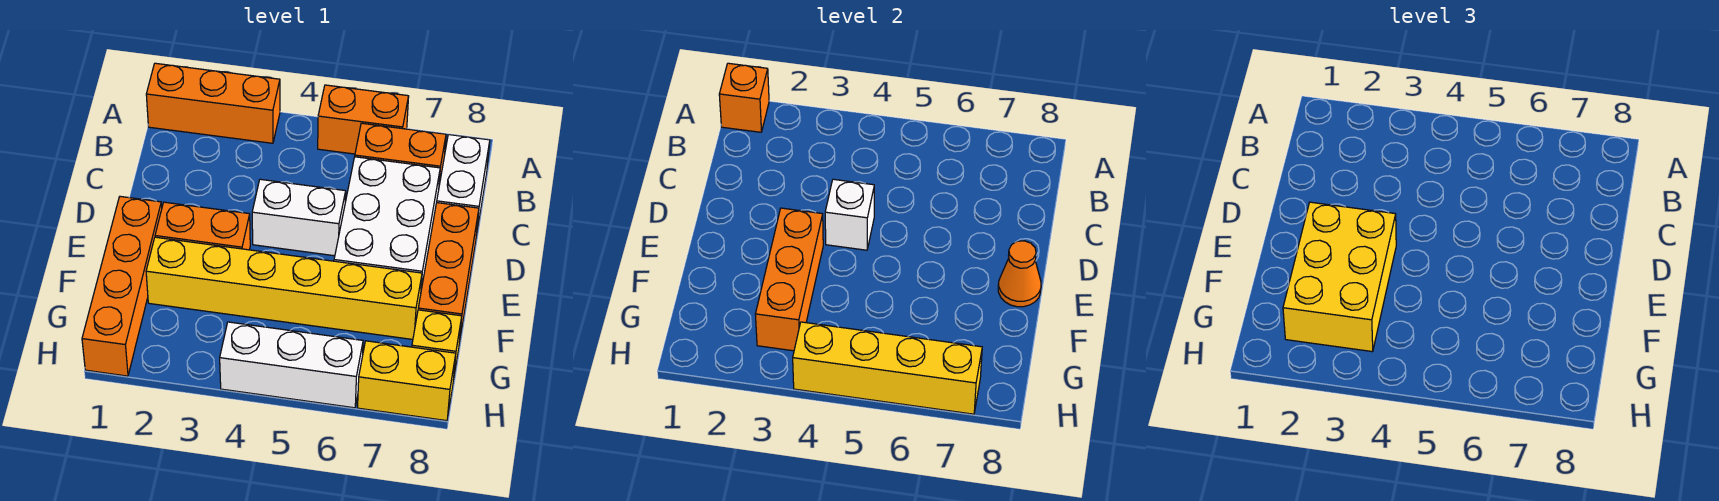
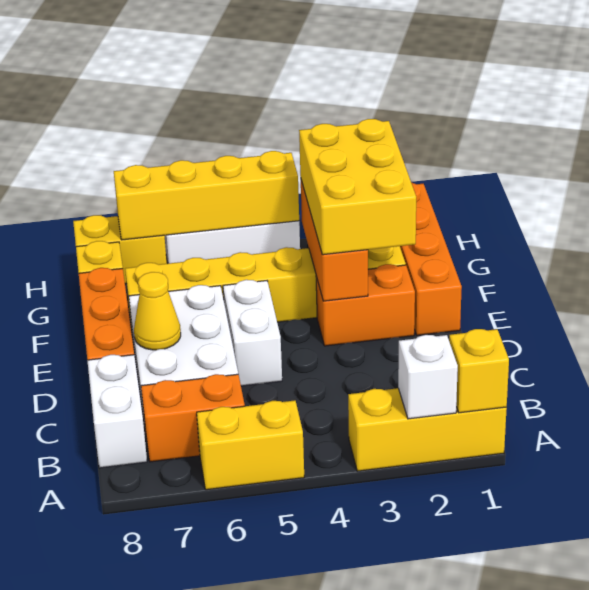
orange 1x3 brick [146,63,280,143] -> yellow 1x3 brick [348,388,507,471]
orange 1x1 brick [719,63,769,132] -> yellow 1x1 brick [449,329,509,413]
orange 1x2 brick [318,85,409,154] -> yellow 1x2 brick [197,400,304,490]
white 1x2 brick [252,179,346,256] -> white 1x2 brick turned to [223,280,282,386]
white 1x1 brick [825,179,874,250] -> white 1x1 brick moved to [398,335,458,419]
none -> yellow 1x1 cone [134,272,181,350]
orange 1x1 cone [998,241,1041,307] -> none

